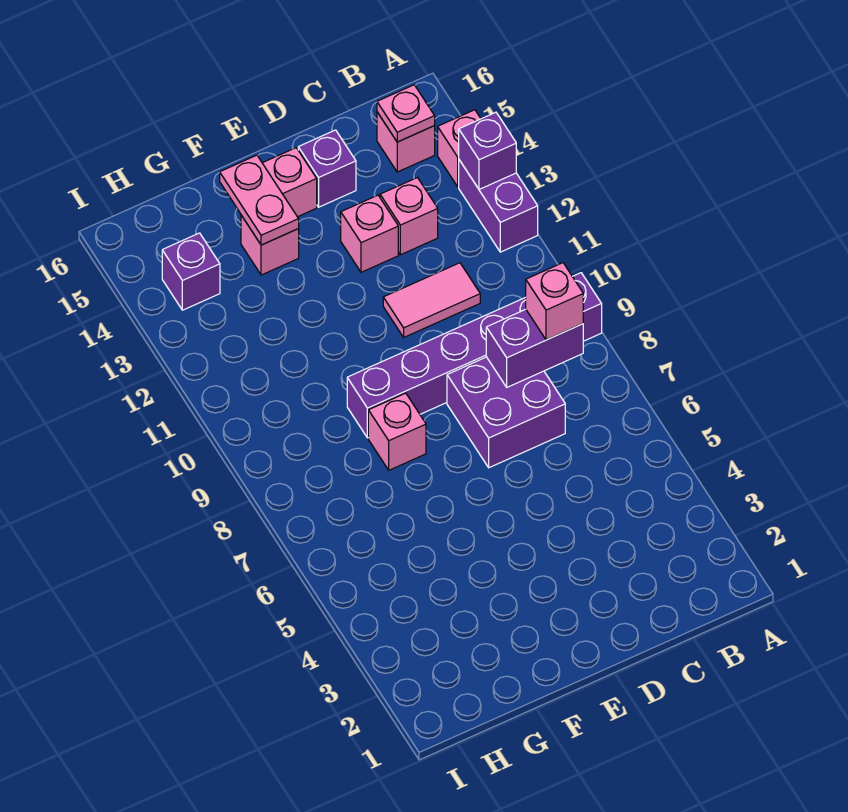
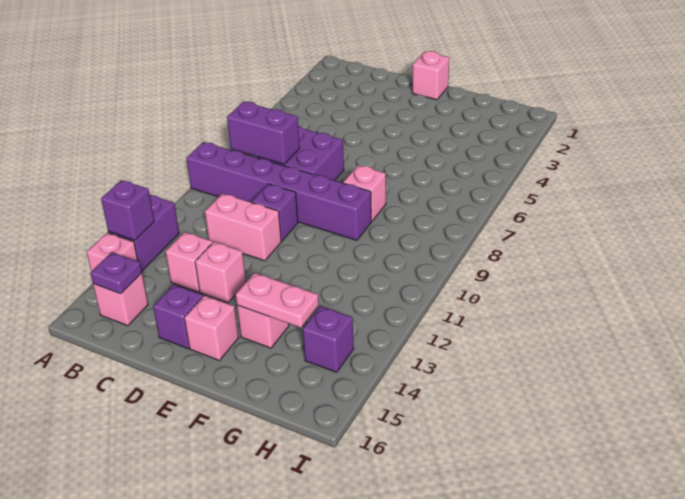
pink 1x1 brick [526,263,583,340] -> pink 1x1 brick moved to [412,51,449,100]
pink 1x1 plate [377,85,435,142] -> purple 1x1 plate [90,252,142,294]
pink 1x2 tile [383,263,480,337] -> pink 1x2 brick [205,193,281,261]
none -> purple 1x1 brick [252,184,298,241]
pink 1x2 plate [220,155,299,245] -> pink 1x2 plate turned to [236,273,319,328]

